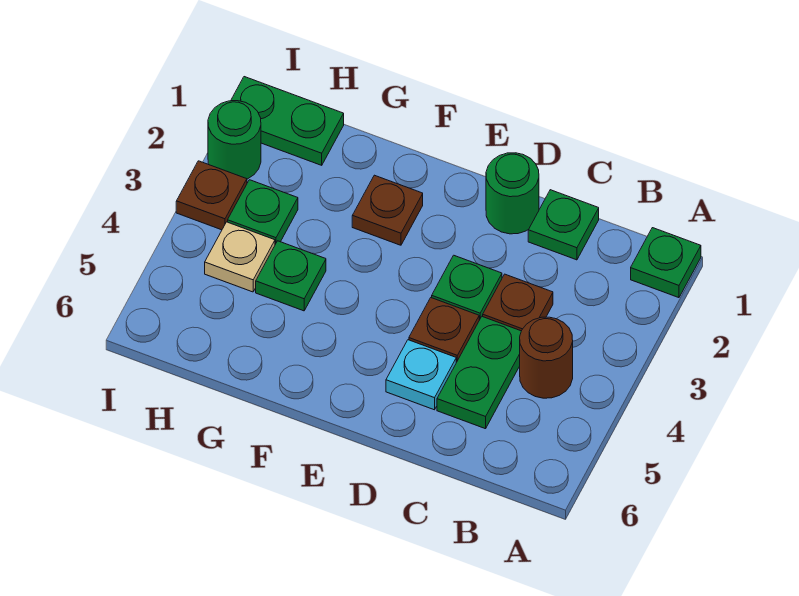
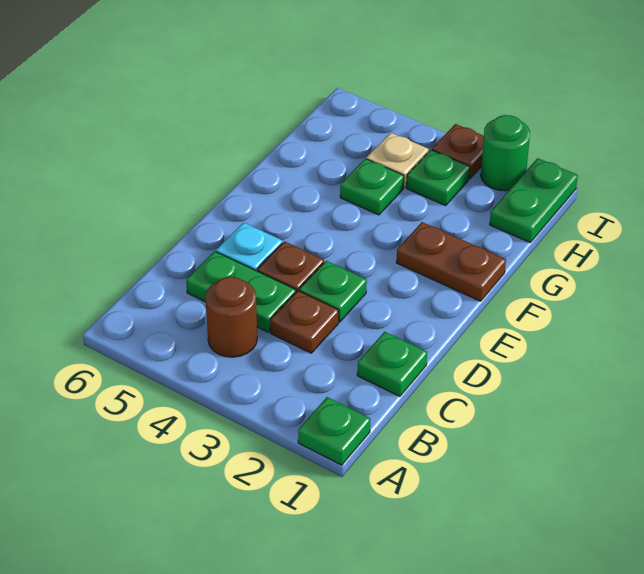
green 1x1 round brick [486,153,539,234] -> none
brown 1x1 plate [352,175,423,245] -> brown 1x2 plate [396,222,506,301]

